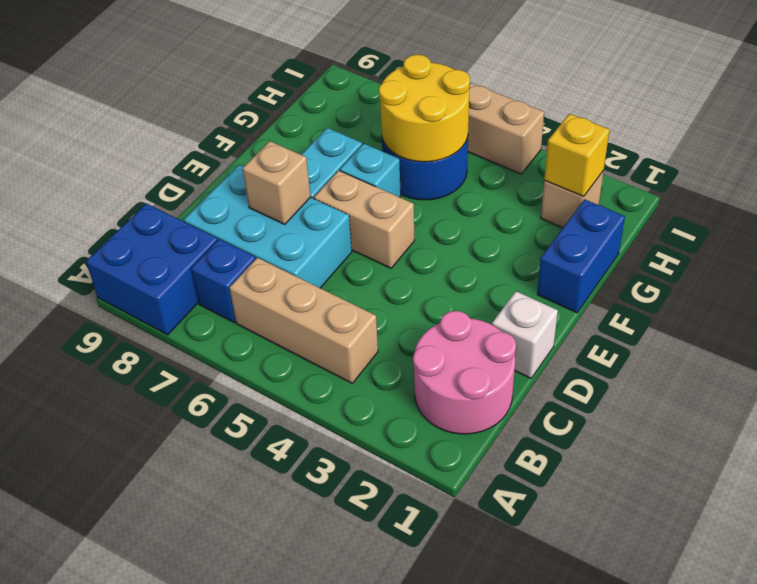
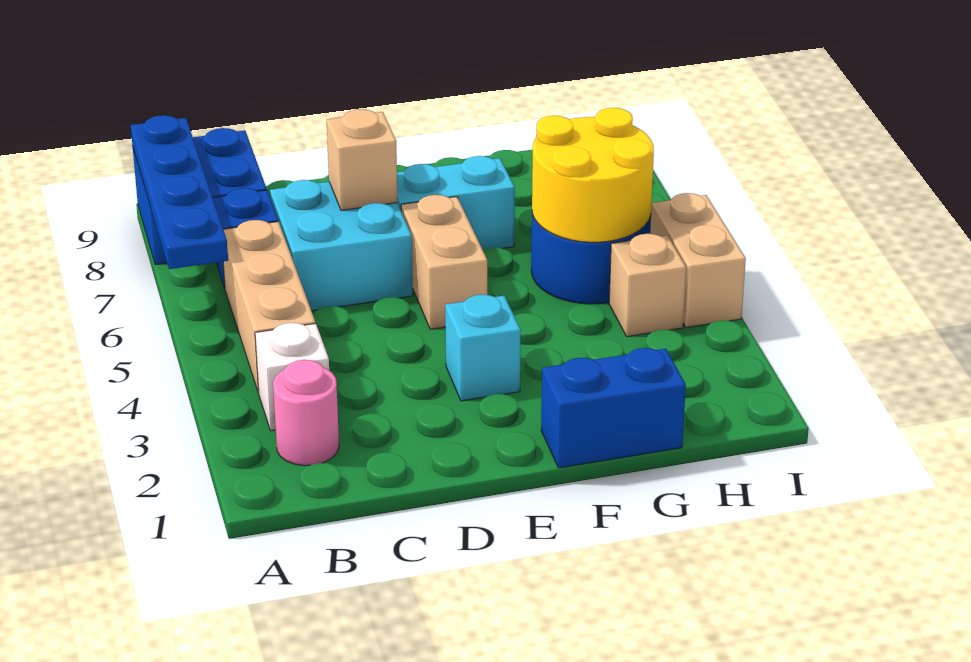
none -> blue 1x4 plate [131,115,228,269]
pink 2x2 round brick [413,311,516,434] -> pink 1x1 round brick [273,360,339,466]
cyan 2x3 brick [184,165,352,288] -> cyan 2x2 brick [270,180,413,311]
white 1x1 brick [492,291,558,378] -> white 1x1 brick moved to [255,323,329,431]
cyan 1x1 brick [340,144,401,197] -> cyan 1x1 brick moved to [445,294,521,401]
tan 1x1 brick [541,171,604,228] -> tan 1x1 brick moved to [609,234,686,337]
yellow 1x1 brick [544,114,610,196] -> none

